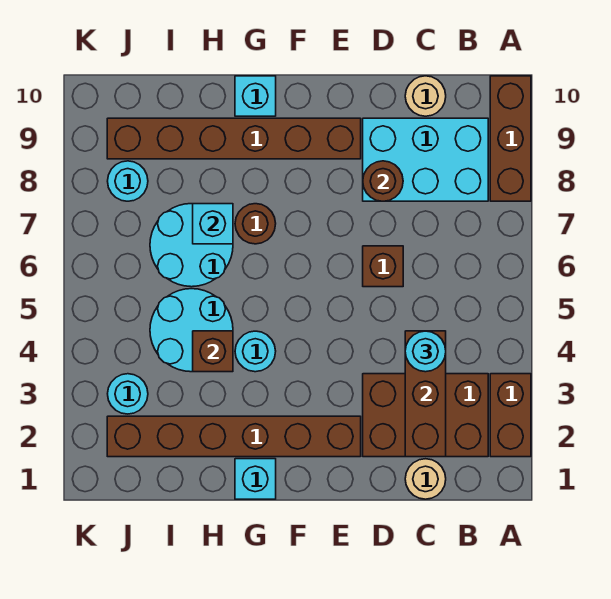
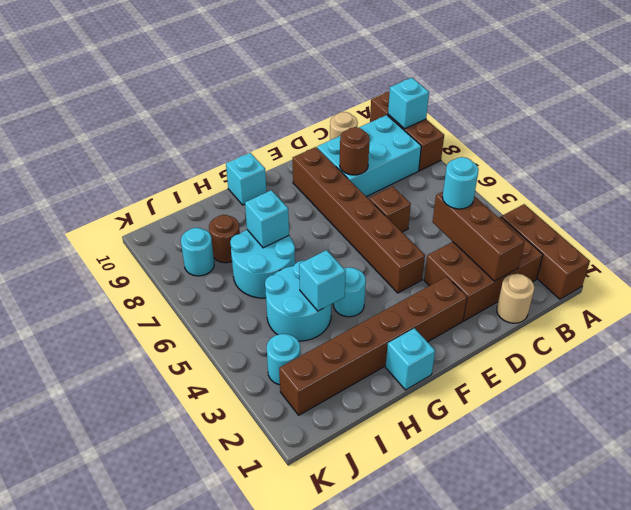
brown 1x2 brick [490,374,531,457] -> brown 1x3 brick [502,204,590,299]
none -> cyan 1x1 brick [388,78,429,129]
brown 1x6 brick [107,118,361,159] -> brown 1x6 brick turned to [293,147,425,293]
brown 1x1 round brick [235,204,276,244] -> brown 1x1 round brick moved to [209,215,240,263]
brown 1x1 brick [193,331,233,372] -> cyan 1x1 brick [299,250,346,311]

